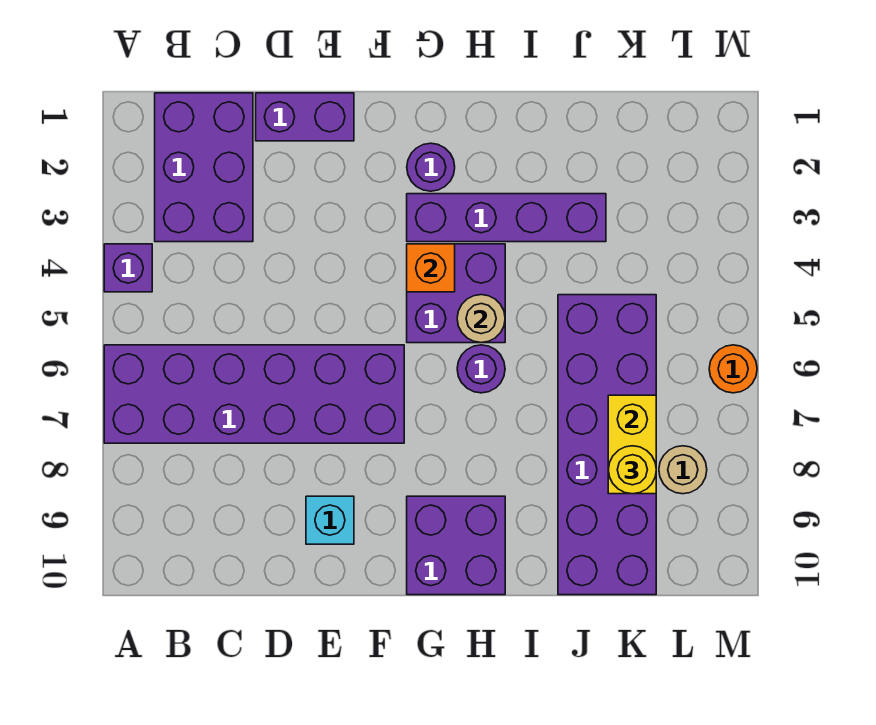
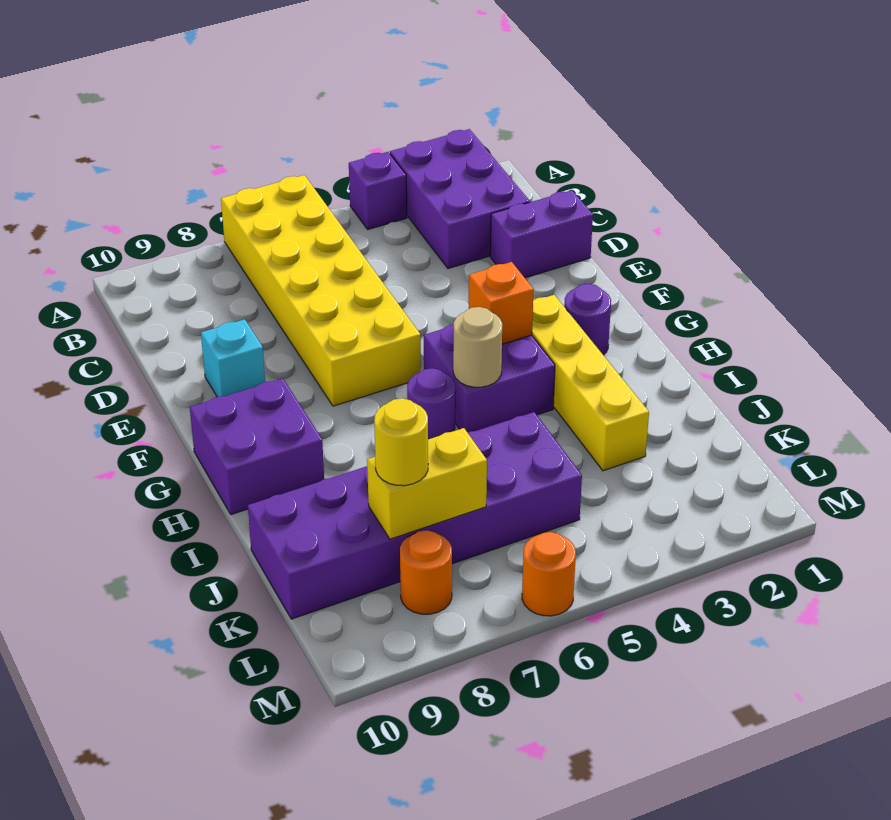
purple 2x6 brick [104,345,404,443] -> yellow 2x6 brick [221,175,421,406]
purple 2x3 brick [155,93,253,242] -> purple 2x3 brick turned to [390,129,530,268]
purple 1x2 brick [256,93,354,141] -> purple 1x2 brick turned to [490,190,593,278]
purple 1x4 brick [407,194,606,242] -> yellow 1x4 brick [532,295,649,471]
tan 1x1 round brick [659,446,707,494] -> orange 1x1 round brick [400,530,452,614]

